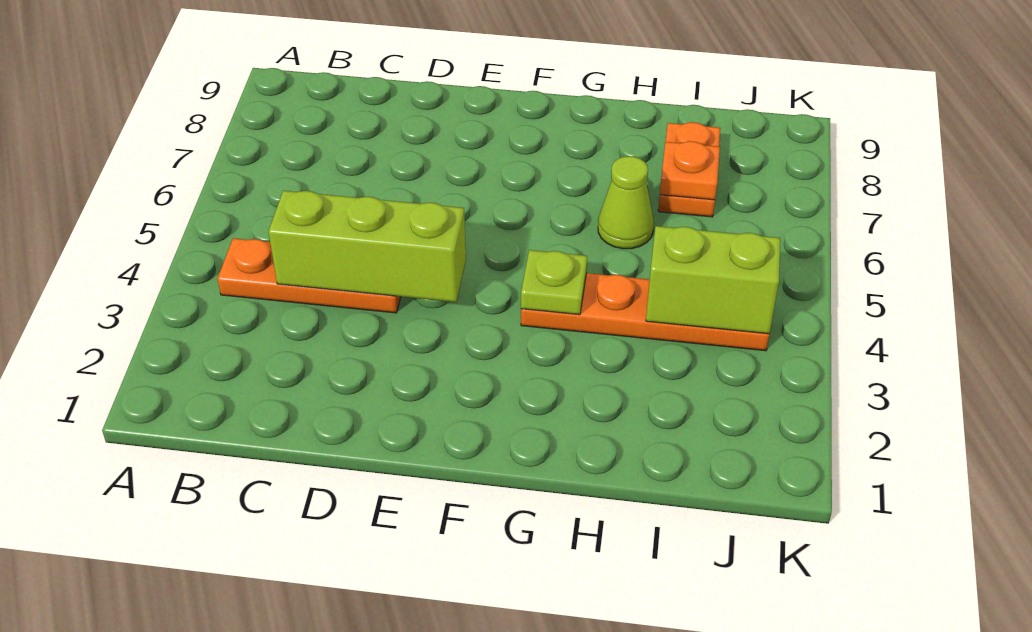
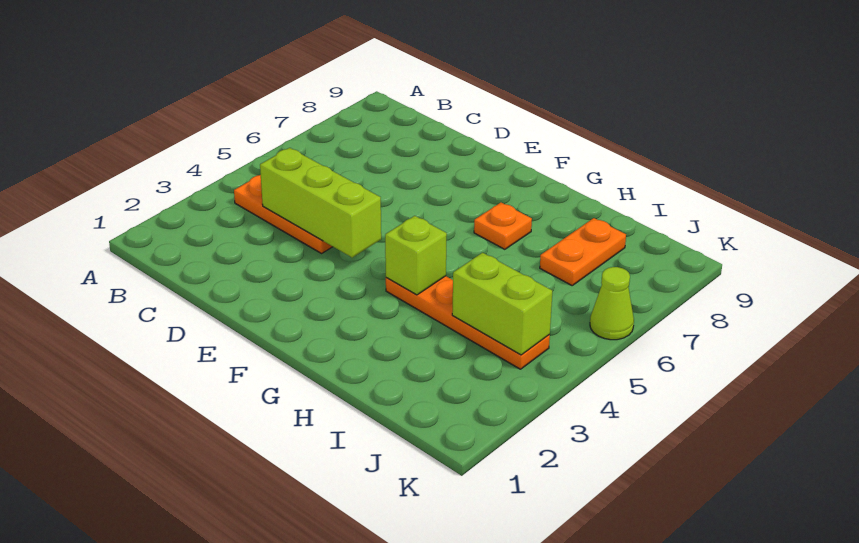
lime 1x1 plate [521,250,587,315] -> lime 1x1 brick [385,216,447,295]
lime 1x1 cone [598,156,654,249] -> lime 1x1 cone moved to [590,267,634,340]
orange 1x1 plate [660,141,720,200] -> orange 1x1 plate moved to [474,203,532,249]

